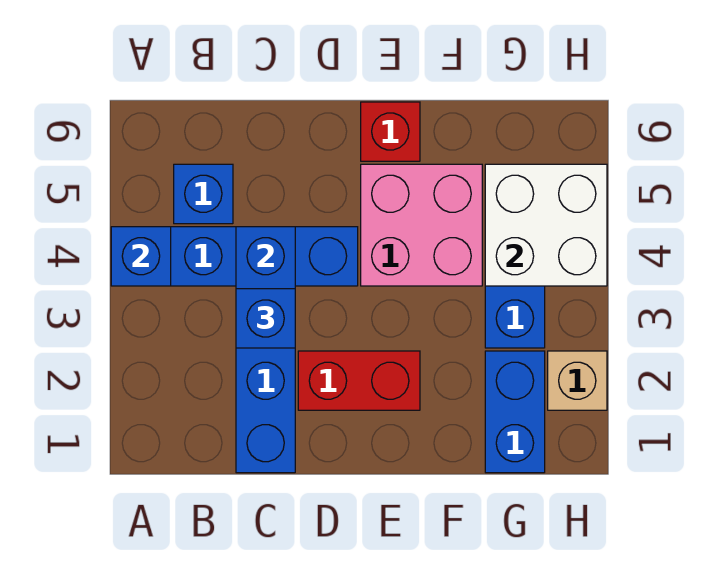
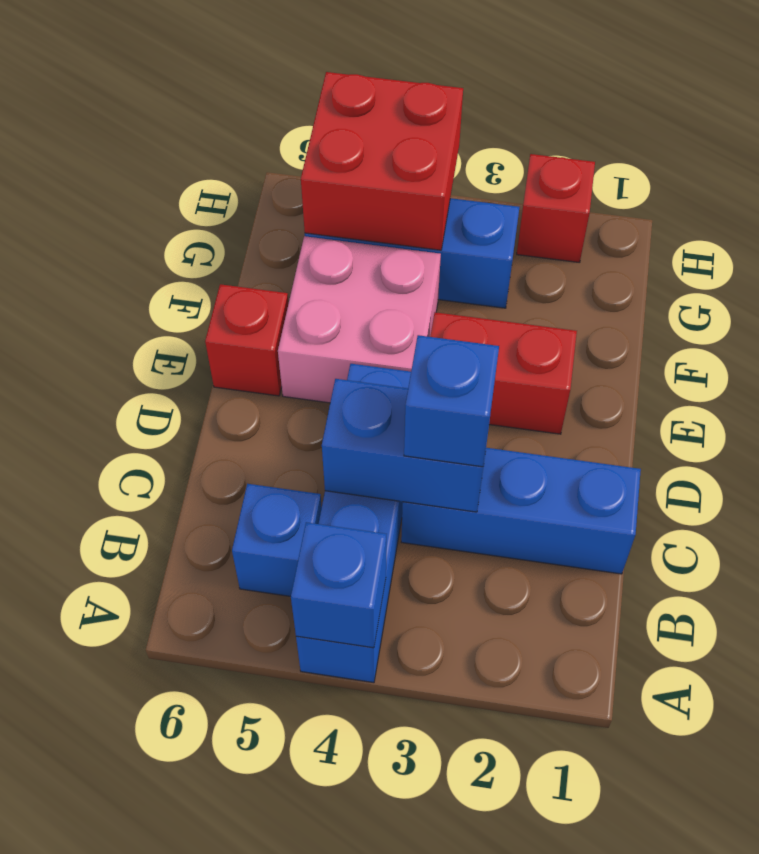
red 1x2 brick [298,351,420,410] -> red 1x2 brick turned to [430,312,577,434]
blue 1x2 brick [485,351,545,473] -> none
white 2x2 brick [485,164,607,286] -> red 2x2 brick [301,72,463,250]
tan 1x1 brick [548,351,607,410] -> red 1x1 brick [517,154,595,263]

